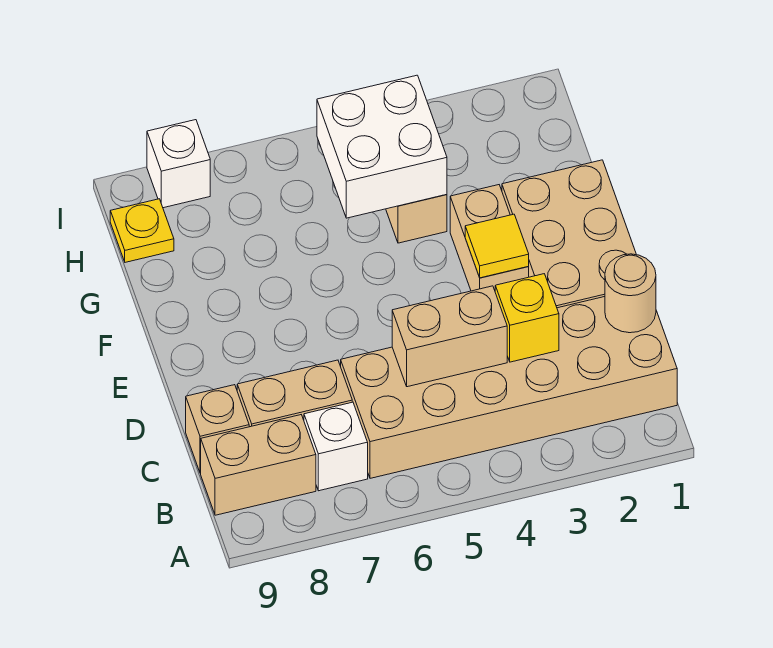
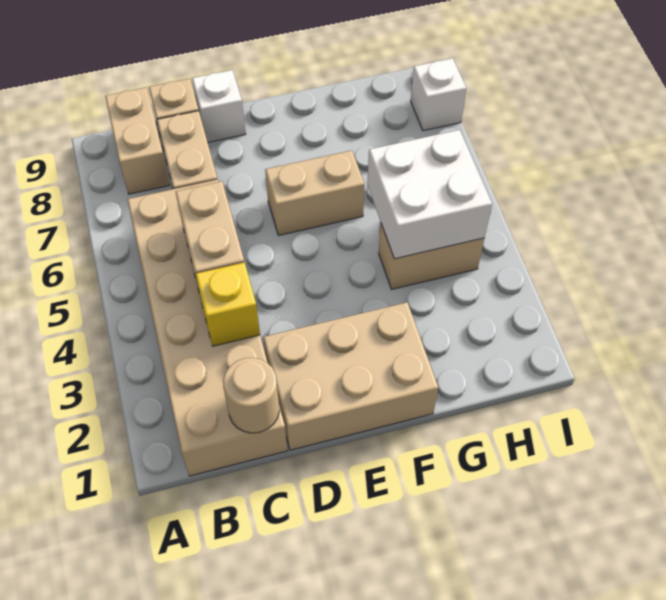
white 1x1 brick [304,402,368,491] -> white 1x1 brick moved to [192,70,246,143]
tan 1x2 brick [450,185,529,291] -> tan 1x2 brick moved to [265,151,364,235]
yellow 1x1 tile [465,214,529,278] -> none
yellow 1x1 plate [110,199,174,262] -> none

